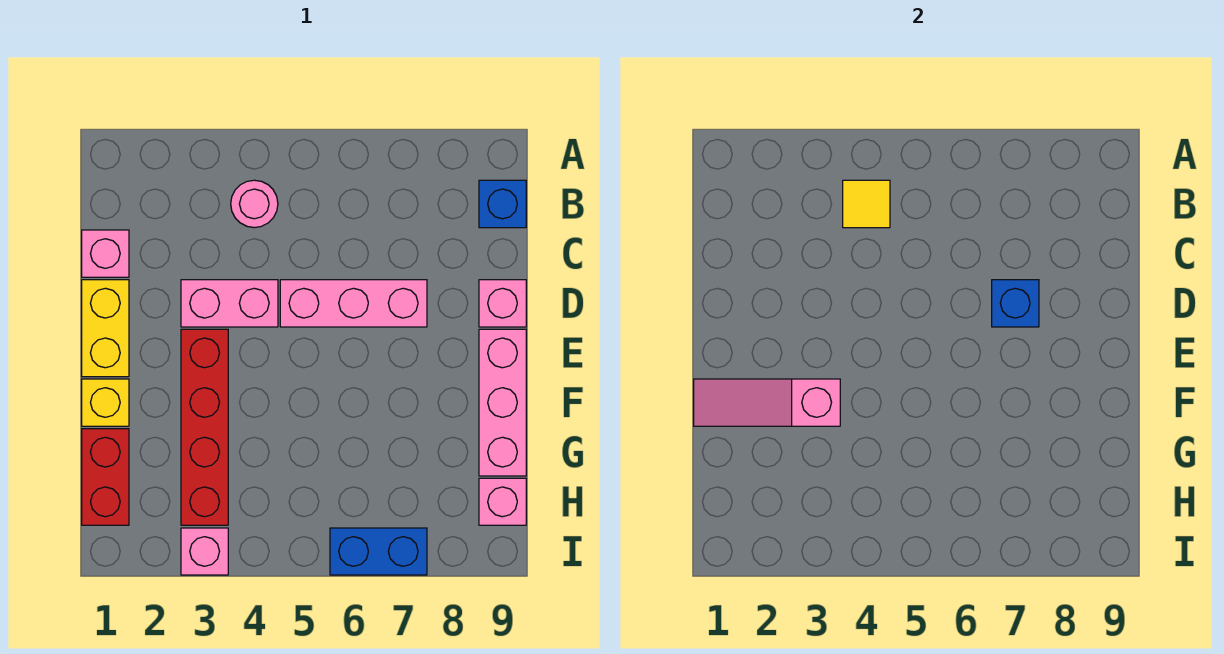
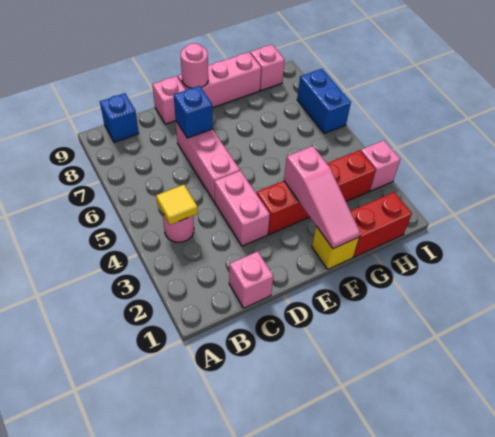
yellow 1x2 brick [82,280,129,377] -> none
none -> pink 1x1 round brick [181,43,208,88]

